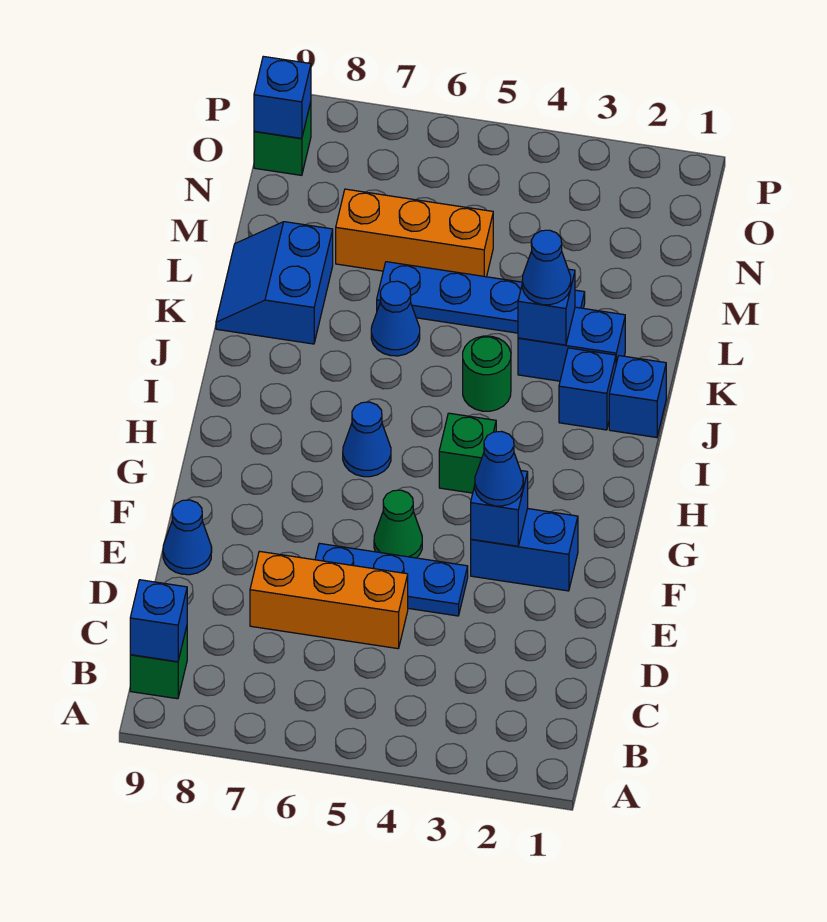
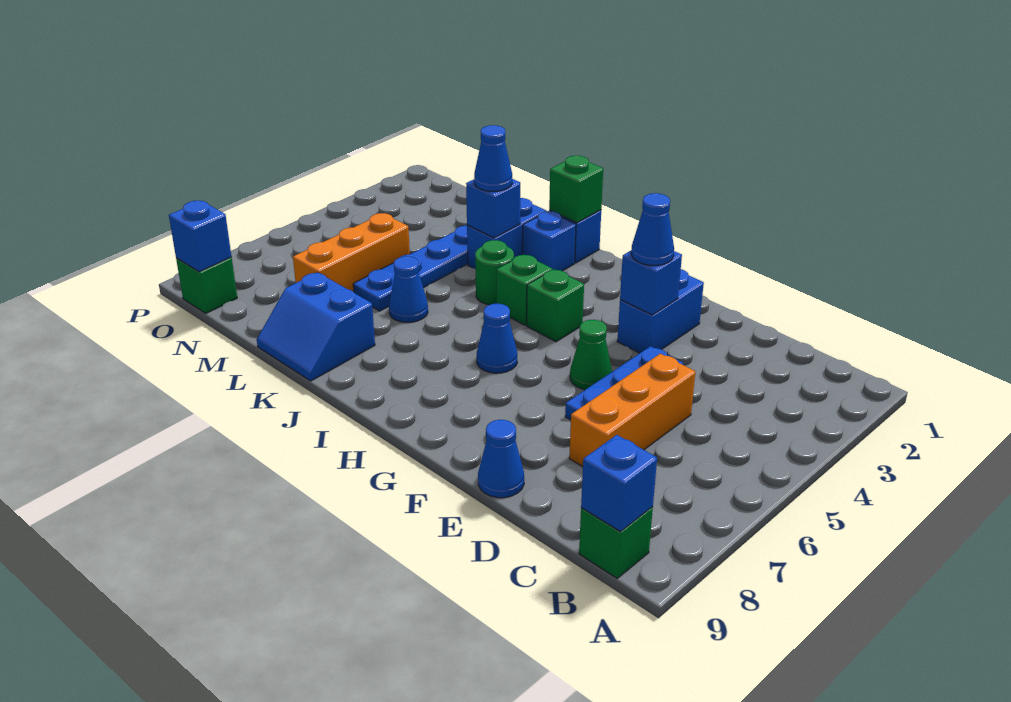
none -> green 1x1 brick [497,254,553,325]
none -> green 1x1 brick [549,156,603,223]

